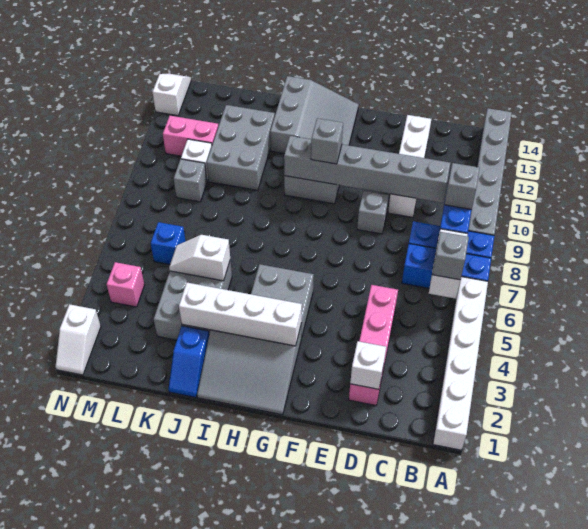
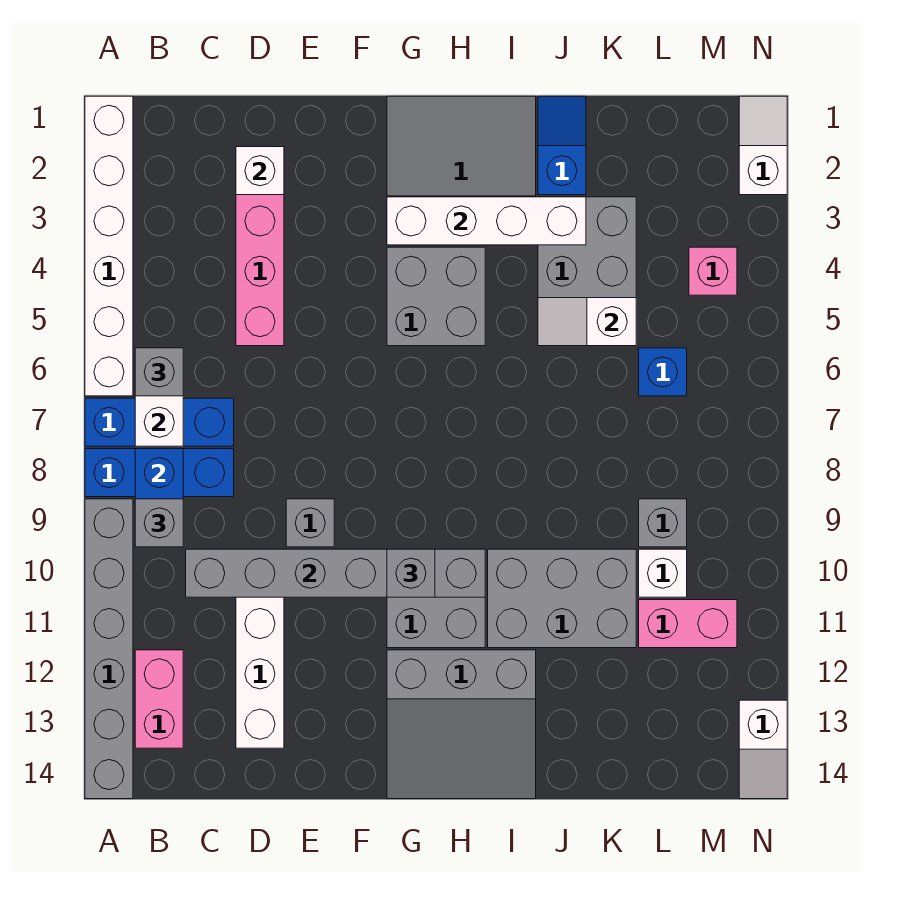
none -> pink 1x2 brick [135,650,183,748]
grey 3x3 slope [270,76,359,154] -> grey 3x3 slope turned to [387,650,536,799]
white 1x2 slope [169,235,230,281] -> white 1x2 slope turned to [538,298,636,346]
grey 2x3 brick [206,105,275,190] -> grey 2x3 brick turned to [488,549,636,648]

